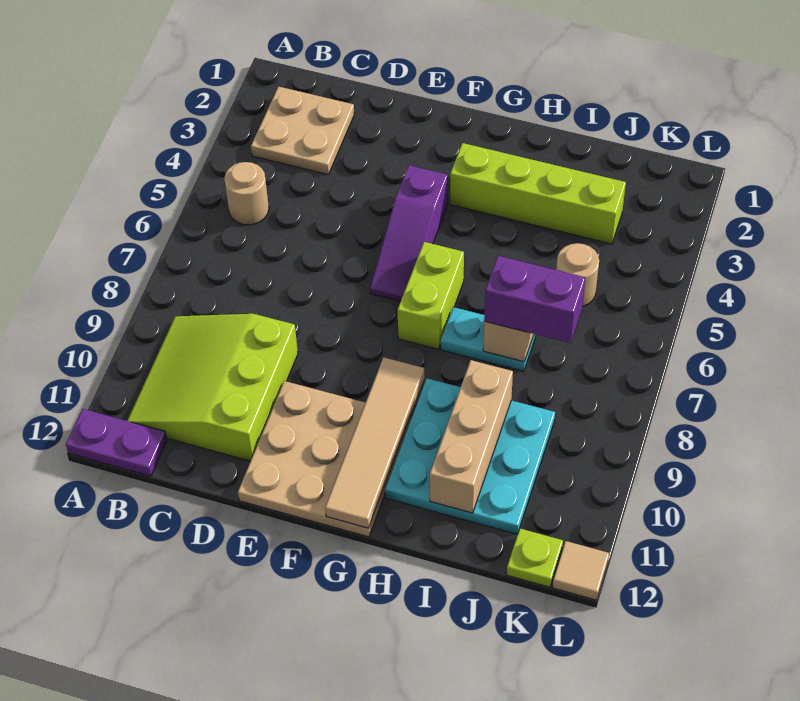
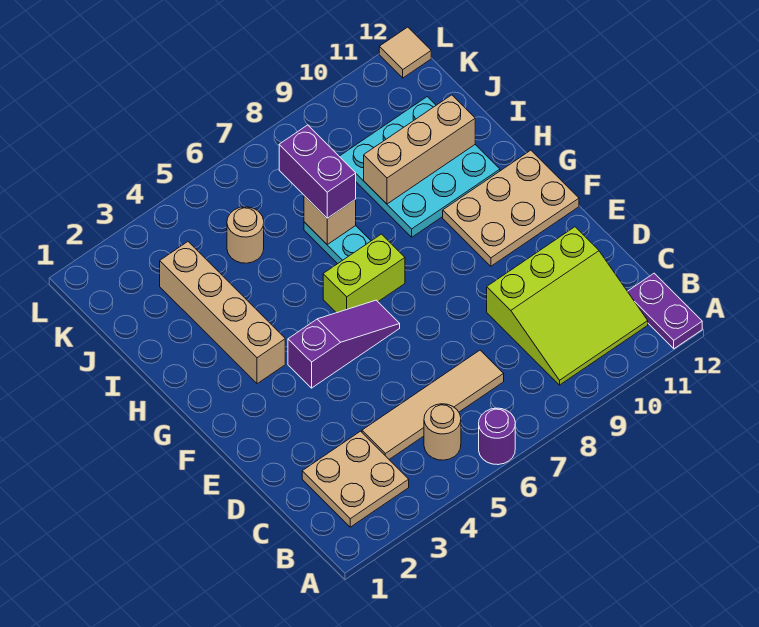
none -> purple 1x1 round brick [479,408,515,465]
tan 3x3 plate [238,381,411,537] -> tan 2x3 plate [443,150,579,266]
lime 1x4 brick [450,143,626,244] -> tan 1x4 brick [160,242,285,384]
tan 1x4 tile [325,357,425,528] -> tan 1x4 tile moved to [362,350,504,459]
lime 1x1 plate [507,529,563,587] -> none

